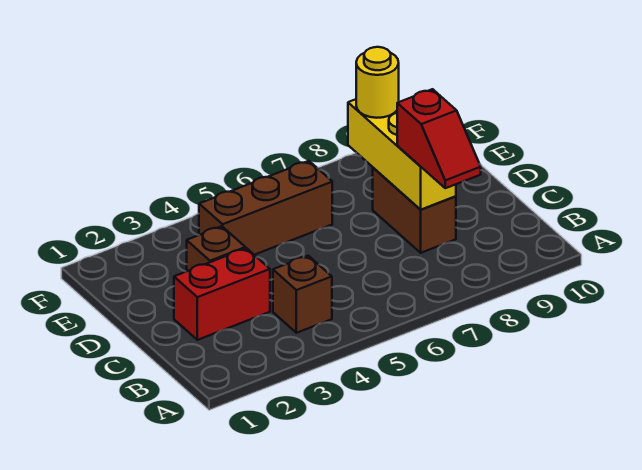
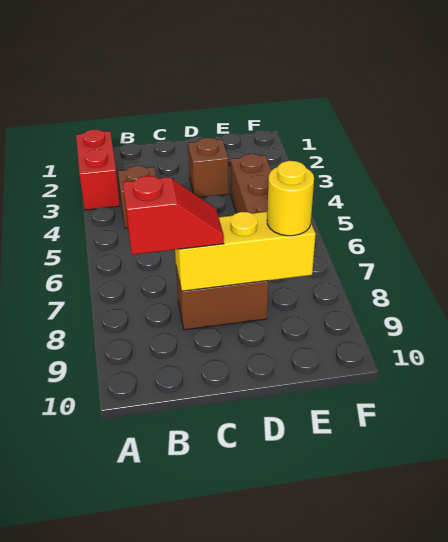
red 1x2 slope [397,89,481,188] -> red 1x2 slope turned to [123,176,224,255]
red 1x2 brick [174,248,270,340] -> red 1x2 brick moved to [76,129,120,210]

